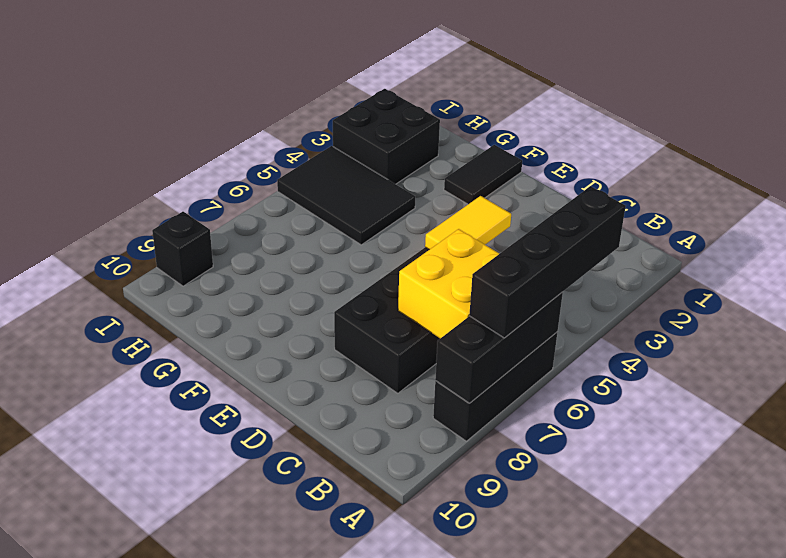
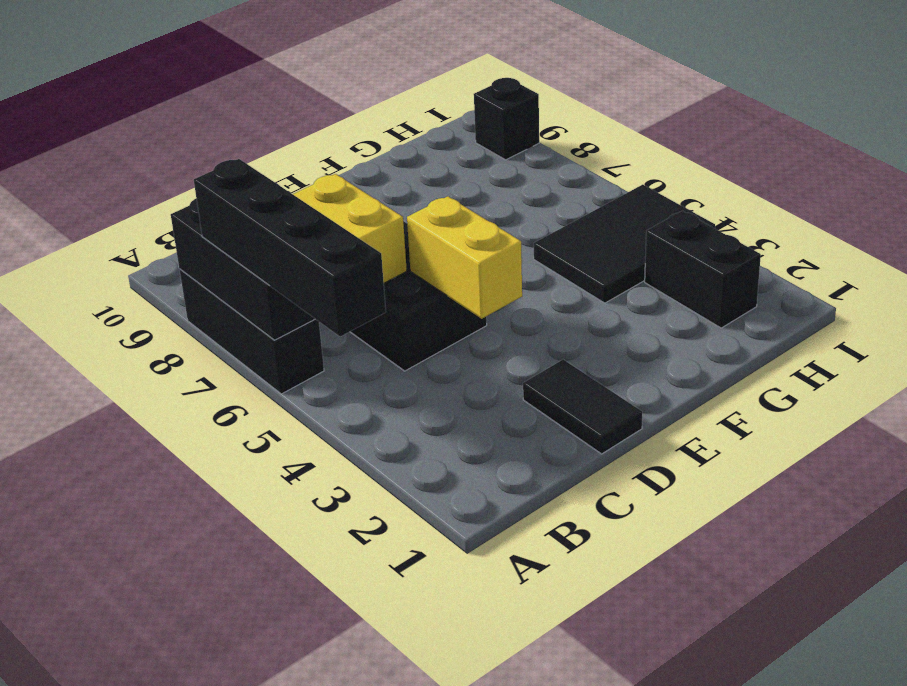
yellow 1x2 tile [425,196,511,250] -> yellow 1x2 brick [407,196,522,319]
black 1x2 tile [444,145,522,204] -> black 1x2 tile moved to [523,360,642,454]
black 2x2 brick [333,89,440,184] -> black 1x2 brick [645,211,761,328]

